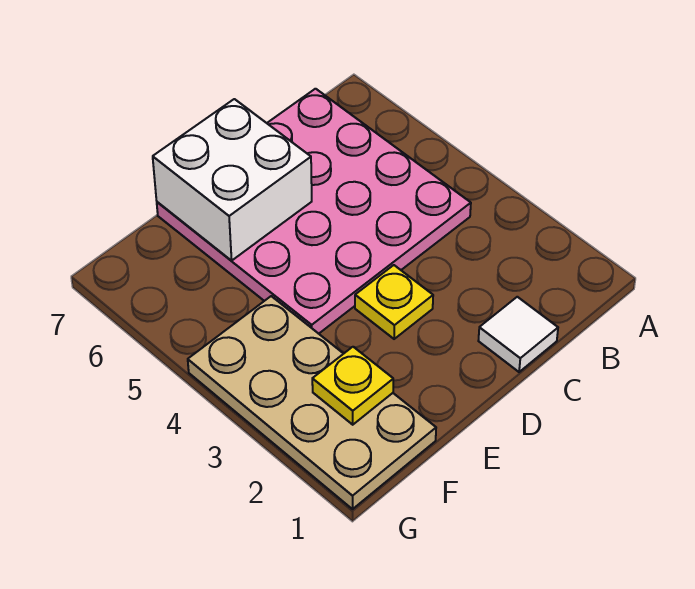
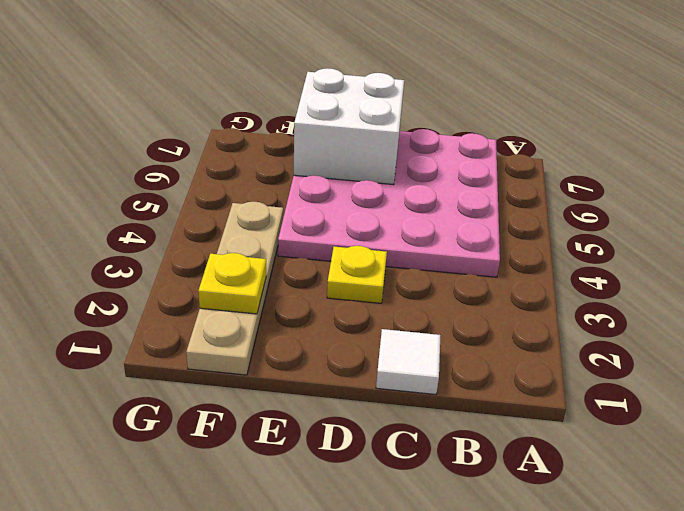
tan 2x4 plate [188,296,436,509] -> tan 1x4 plate [186,202,283,375]

